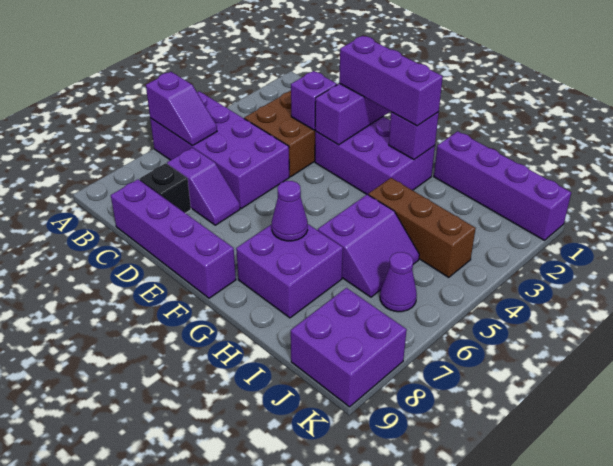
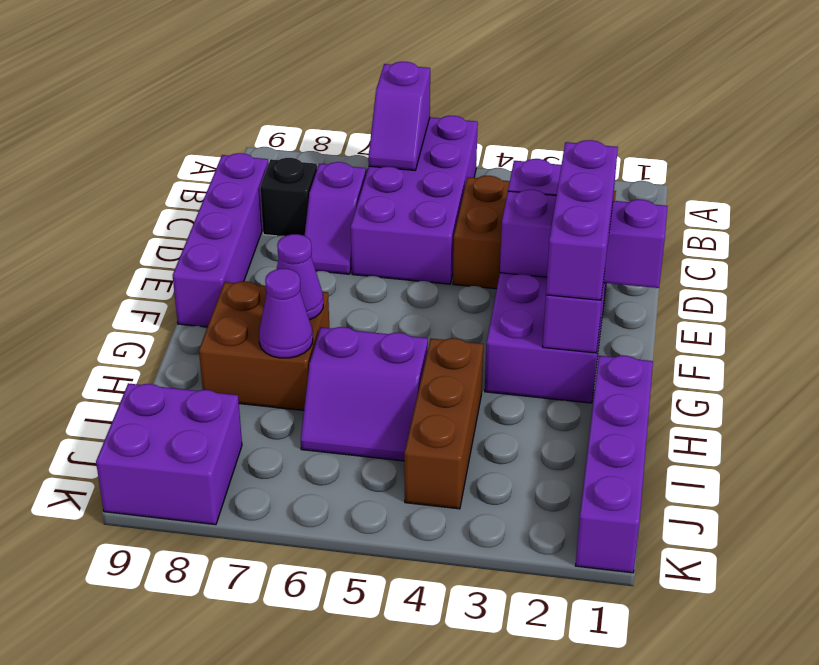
purple 2x2 brick [236,224,343,318] -> brown 2x2 brick [199,281,329,410]
purple 1x1 cone [380,252,417,312] -> purple 1x1 cone moved to [259,269,313,358]

